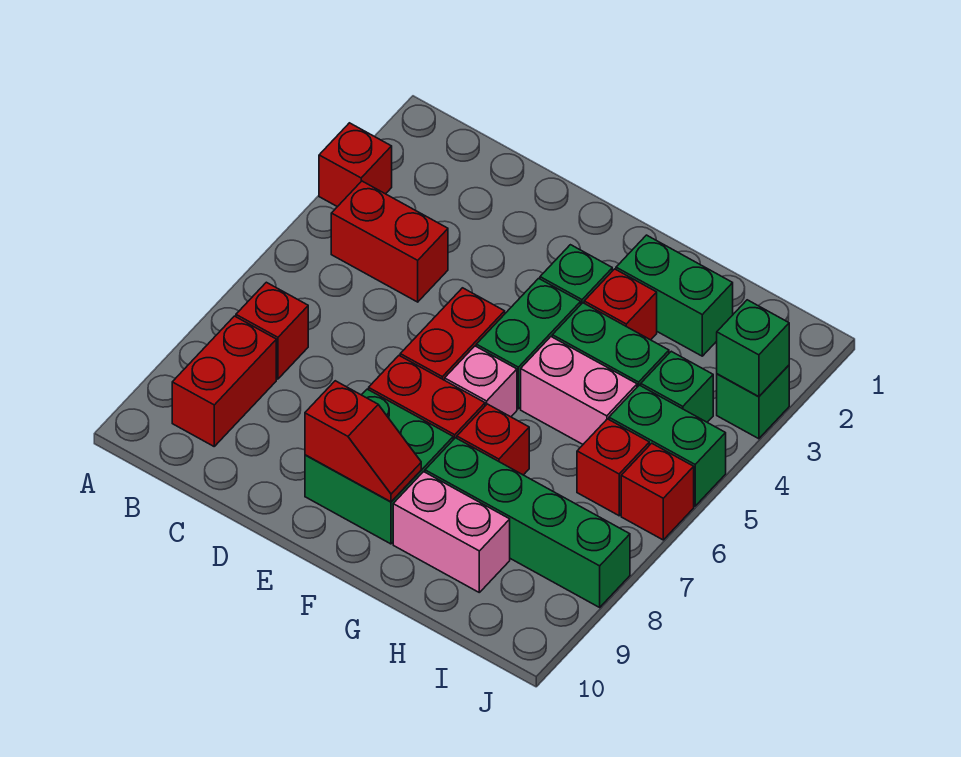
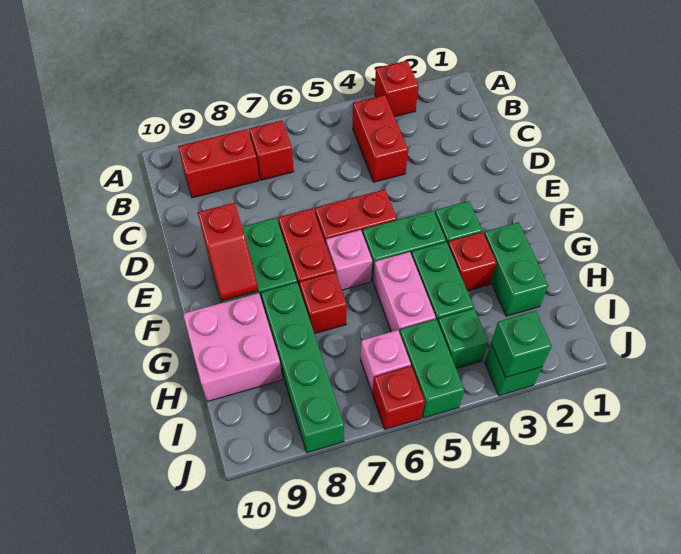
pink 1x2 brick [393,472,510,592] -> pink 2x2 brick [183,293,282,402]
red 1x1 brick [577,419,649,516] -> pink 1x1 brick [360,330,411,393]

